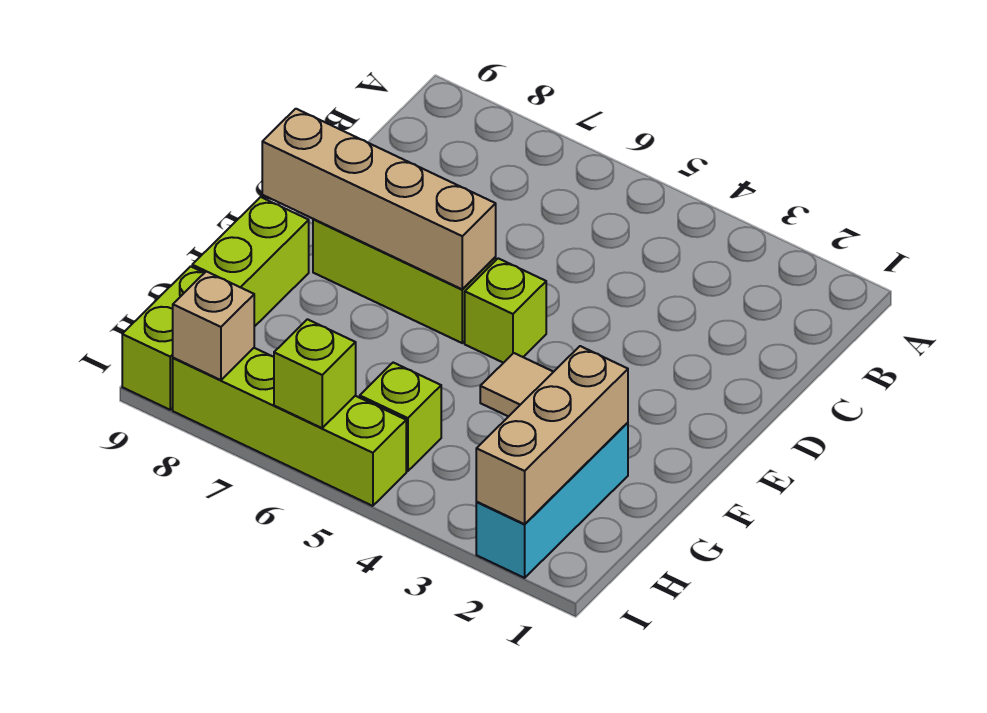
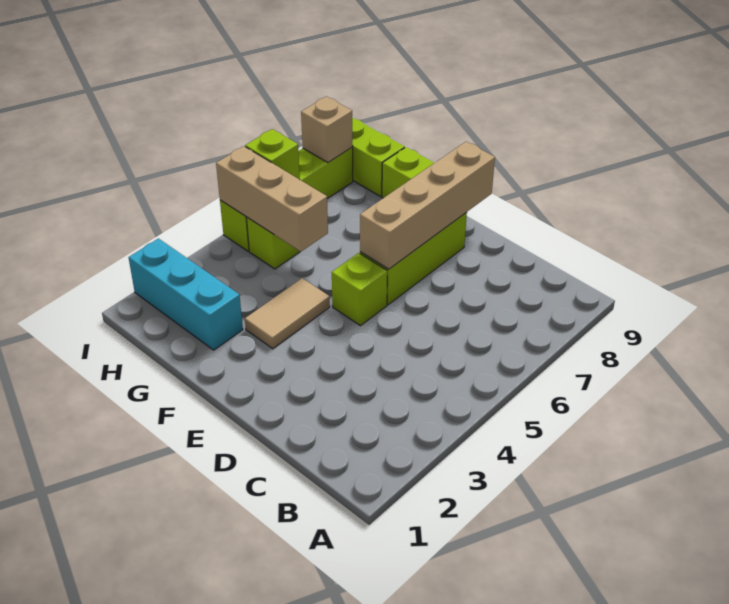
tan 1x3 brick [476,346,628,524] -> tan 1x3 brick moved to [216,146,328,252]

